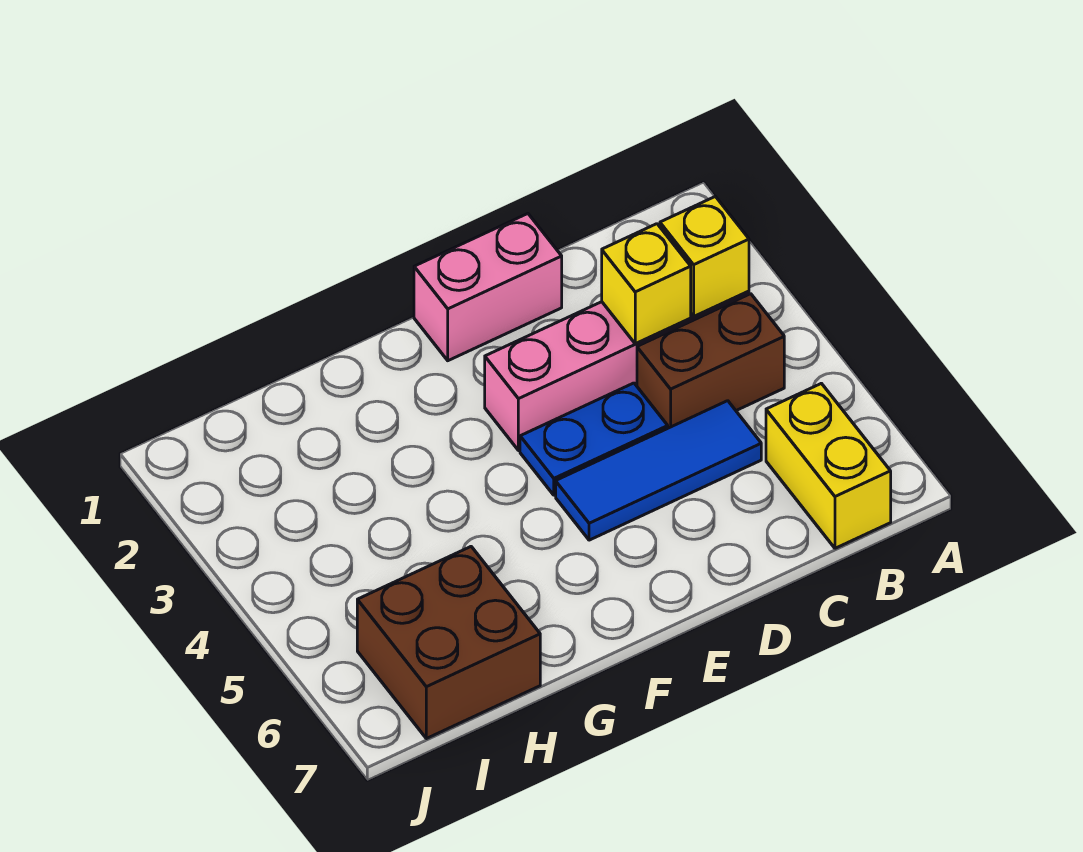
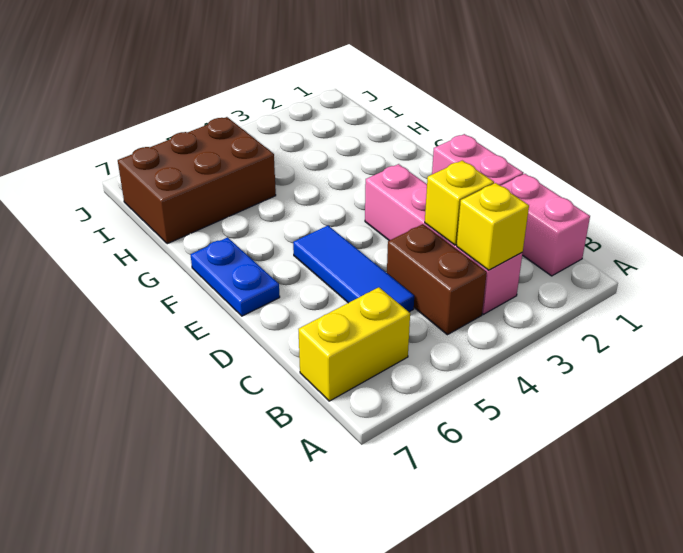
none -> pink 1x2 brick [501,174,590,276]
blue 1x2 plate [520,383,668,495] -> blue 1x2 plate moved to [191,237,280,316]
brown 2x2 brick [357,547,540,739] -> brown 2x3 brick [118,117,276,244]

